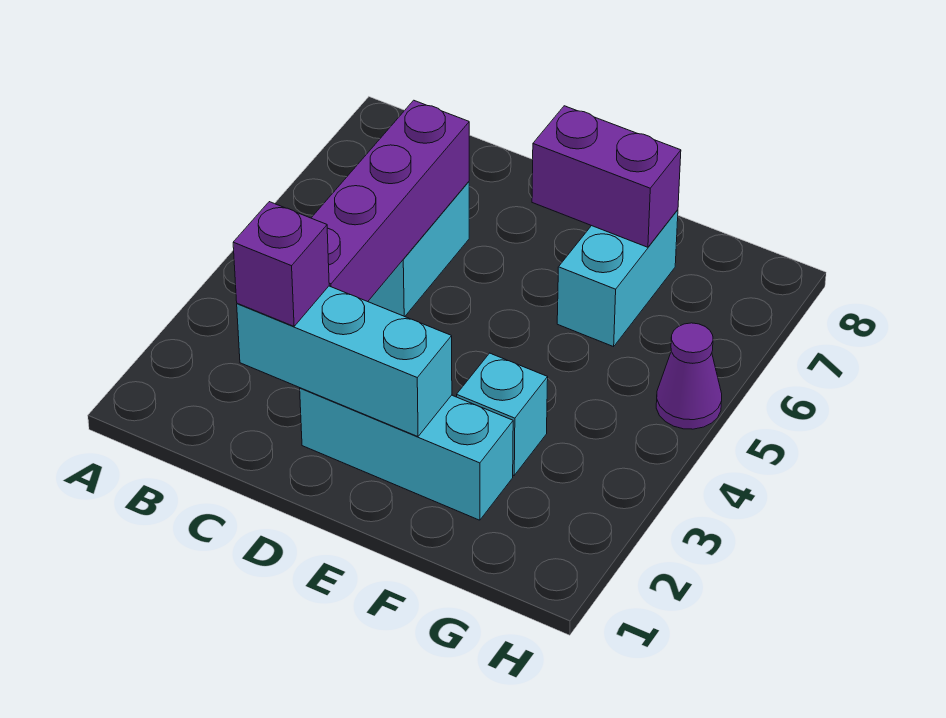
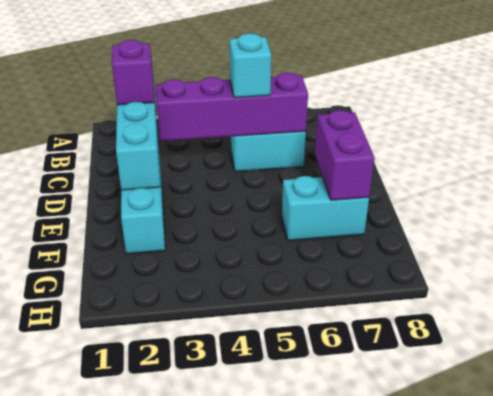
cyan 1x1 brick [457,353,548,475] -> cyan 1x1 brick moved to [230,33,271,98]
purple 1x1 cone [656,323,722,429] -> none

